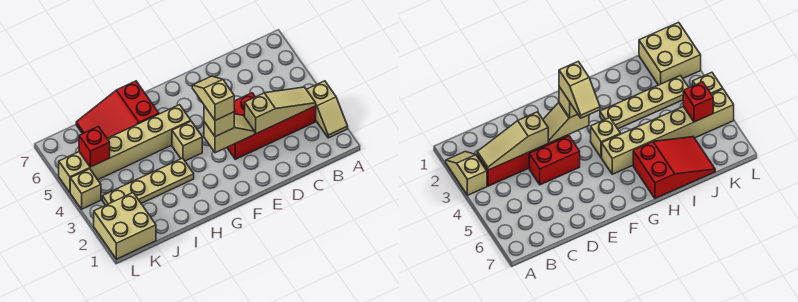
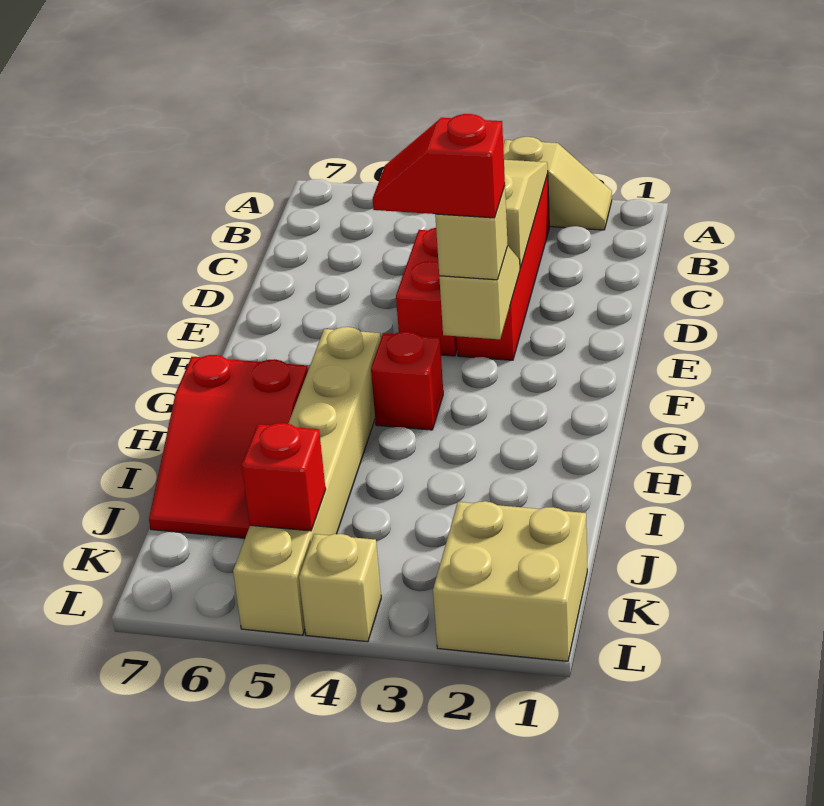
tan 1x2 slope [192,76,234,120] -> red 1x2 slope [373,114,505,218]
tan 1x1 brick [172,121,202,161] -> red 1x1 brick [371,331,443,430]
tan 1x4 plate [102,158,194,205] -> none

